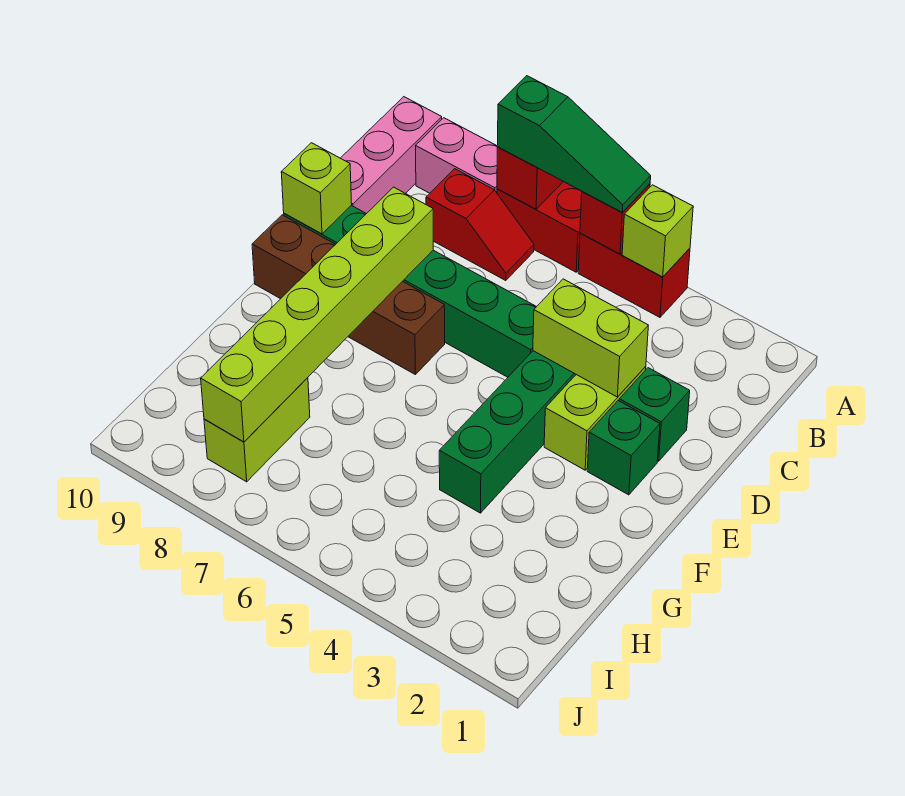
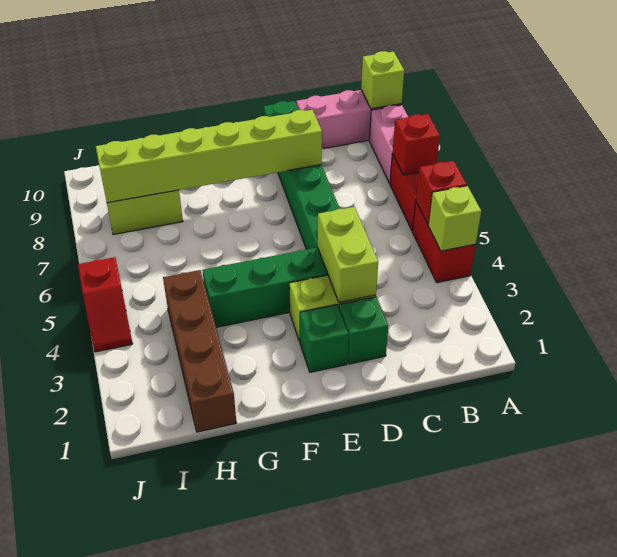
green 1x3 slope [497,76,651,212] -> none
red 1x2 slope [426,169,534,281] -> red 1x2 slope moved to [78,257,133,352]
lime 1x1 brick [281,143,352,234] -> lime 1x1 brick moved to [361,51,404,109]
brown 1x4 brick [252,215,445,374] -> brown 1x4 brick moved to [163,270,236,432]

